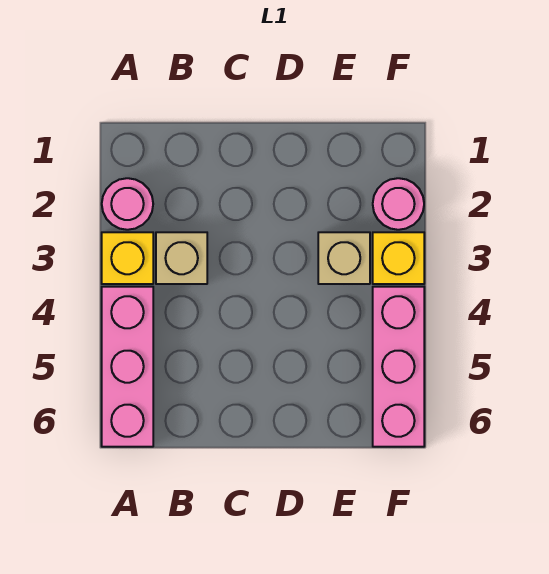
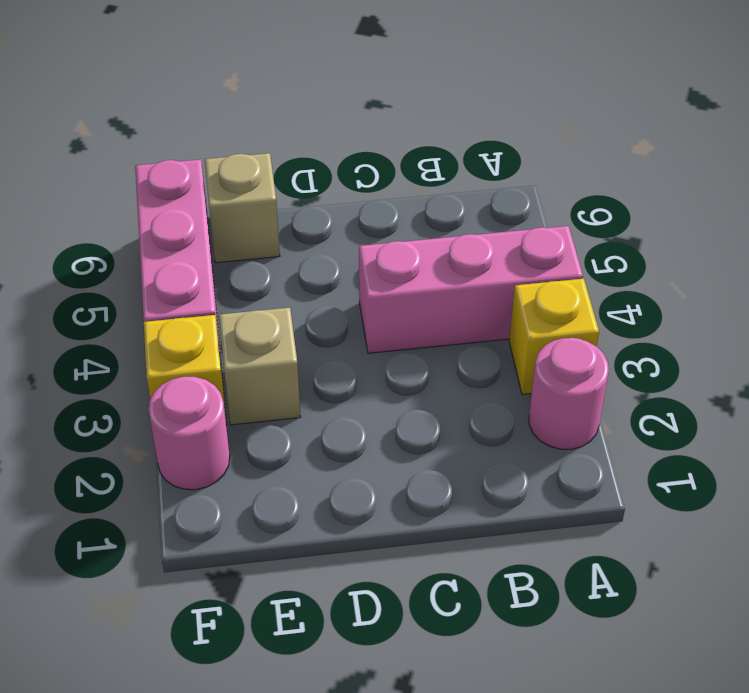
pink 1x3 brick [102,287,153,447] -> pink 1x3 brick turned to [359,226,583,353]
tan 1x1 brick [156,232,207,284] -> tan 1x1 brick moved to [205,153,280,263]

